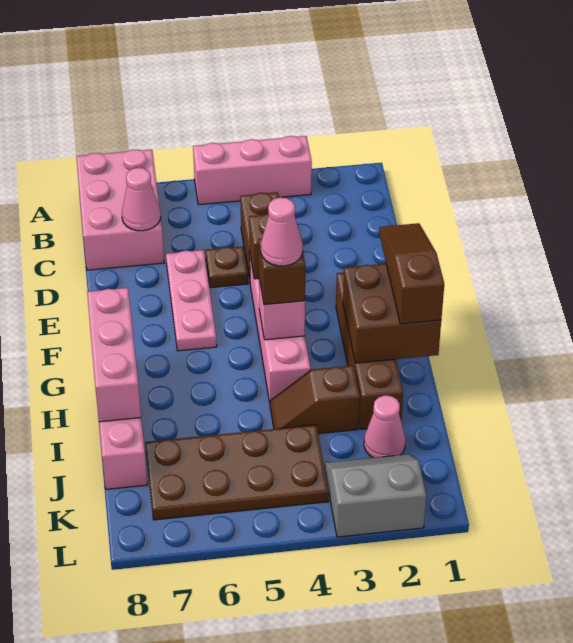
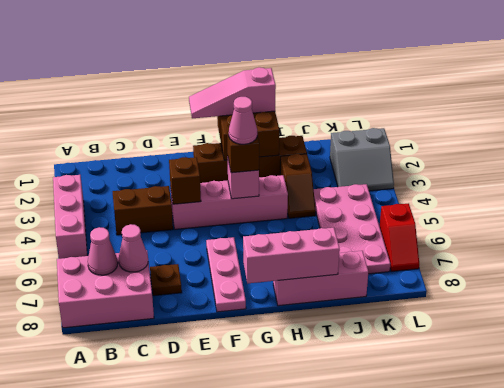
brown 1x1 plate [206,246,248,288] -> brown 1x1 plate moved to [150,264,182,296]
pink 1x3 plate [166,250,217,351] -> pink 1x3 plate turned to [206,237,246,312]
brown 1x3 slope [379,223,444,324] -> pink 1x3 slope [189,67,276,118]
pink 1x1 cone [364,395,405,458] -> pink 1x1 cone moved to [88,227,118,275]
brown 2x4 plate [145,425,329,520] -> pink 2x4 plate [314,184,390,274]
grey 2x2 slope [324,454,426,537] -> grey 2x2 slope turned to [330,128,394,191]
none -> red 1x2 slope [380,203,419,272]

